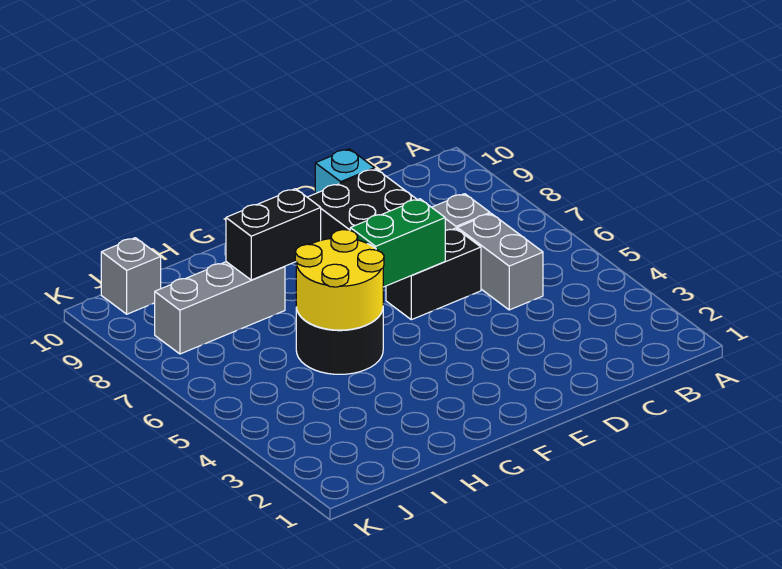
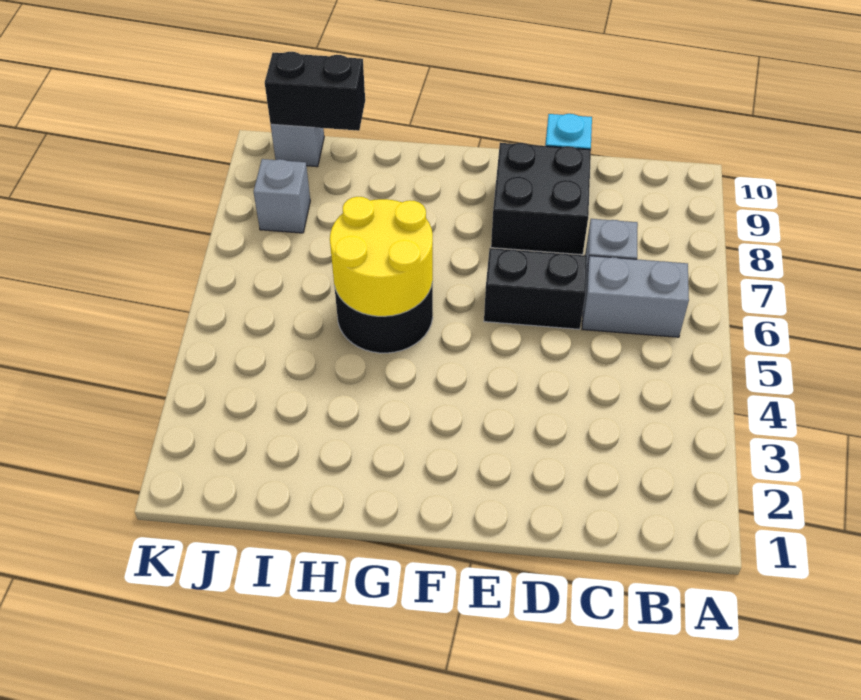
grey 1x2 brick [457,214,543,310] -> grey 1x2 brick turned to [582,256,689,337]
green 1x2 brick [350,199,445,287] -> none
black 1x2 brick [226,189,321,280] -> black 1x2 brick moved to [265,52,365,131]
grey 1x3 brick [155,262,285,354] -> grey 1x1 brick [254,159,310,233]

